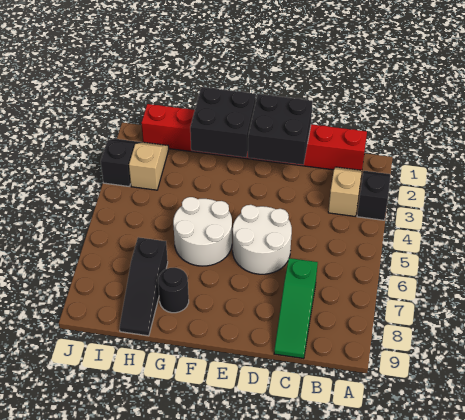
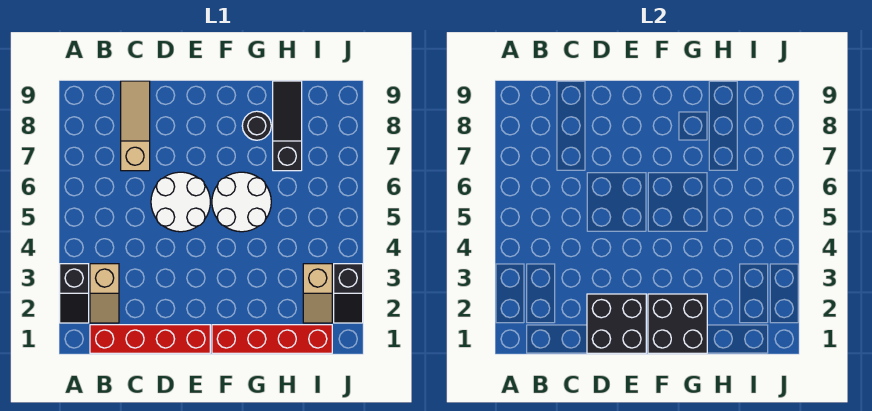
green 1x3 slope [274,258,318,359] -> tan 1x3 slope [121,81,150,171]

